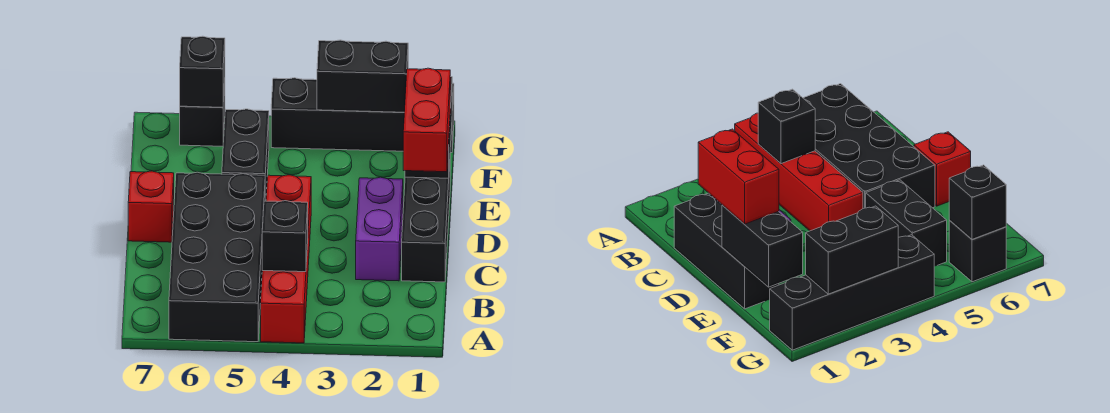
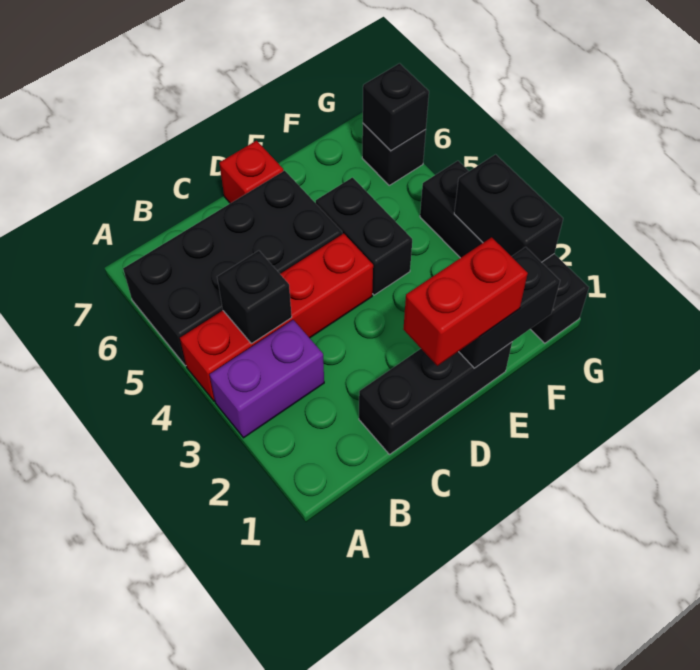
purple 1x2 brick [356,177,403,281] -> purple 1x2 brick moved to [210,320,324,438]
black 1x2 brick [222,109,269,201] -> black 1x2 brick turned to [316,178,412,295]

